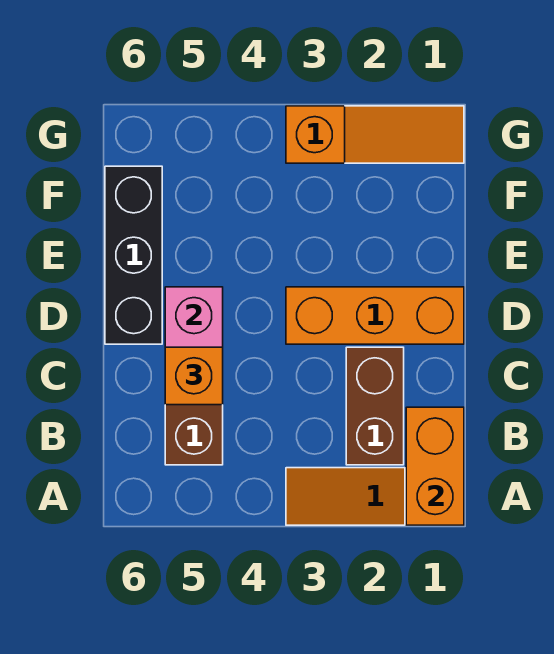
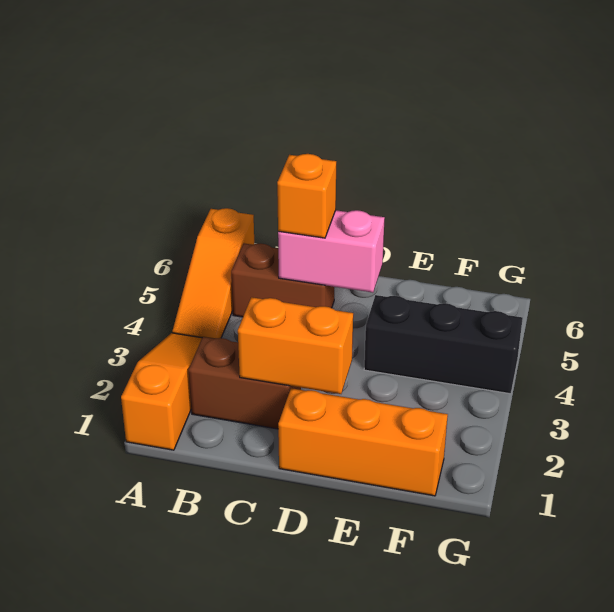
orange 1x2 brick [406,407,464,525] -> orange 1x2 brick moved to [238,297,353,394]
orange 1x3 brick [286,287,464,344] -> orange 1x3 brick turned to [278,388,448,496]
black 1x3 brick [105,166,162,344] -> black 1x3 brick moved to [364,295,523,394]
orange 1x3 slope [286,106,464,163] -> orange 1x3 slope moved to [172,208,254,339]

